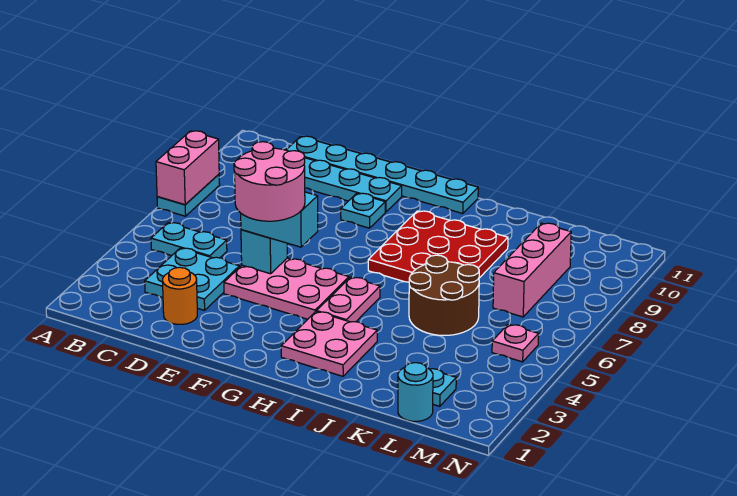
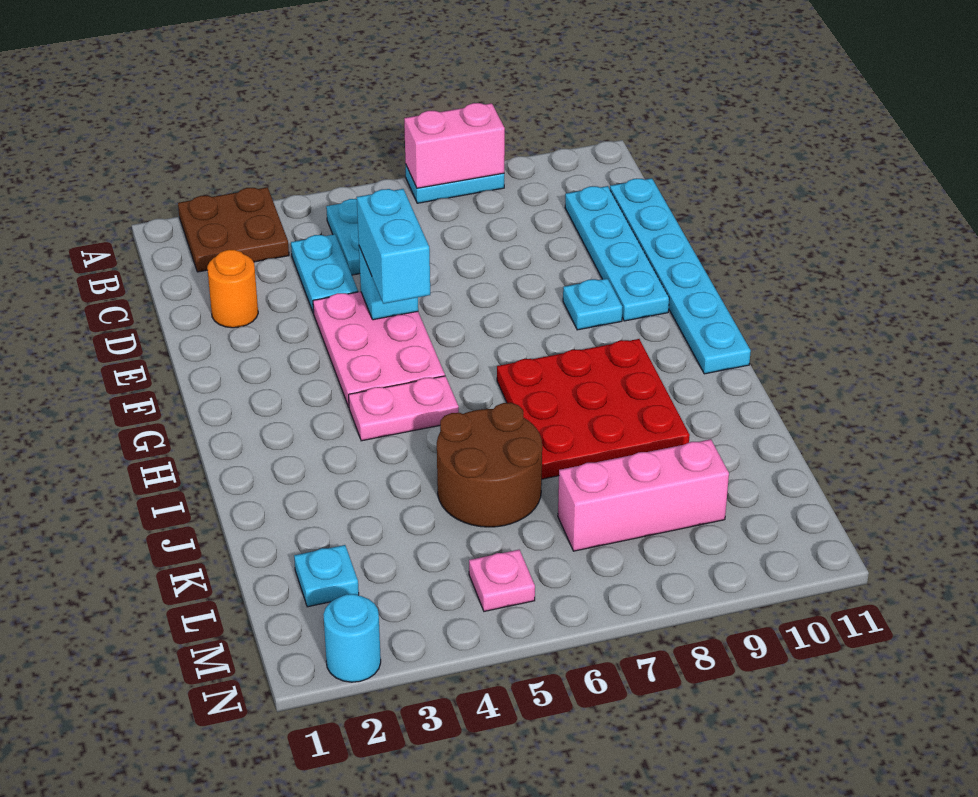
none -> brown 2x2 plate [178,187,289,272]
cyan 2x2 plate [145,248,239,310] -> cyan 1x2 plate [291,234,358,313]
pink 2x2 round brick [234,142,305,221] -> none
pink 2x2 plate [281,312,377,376] -> none
cyan 1x1 round brick [398,363,433,421] -> cyan 1x1 round brick moved to [323,594,381,682]

